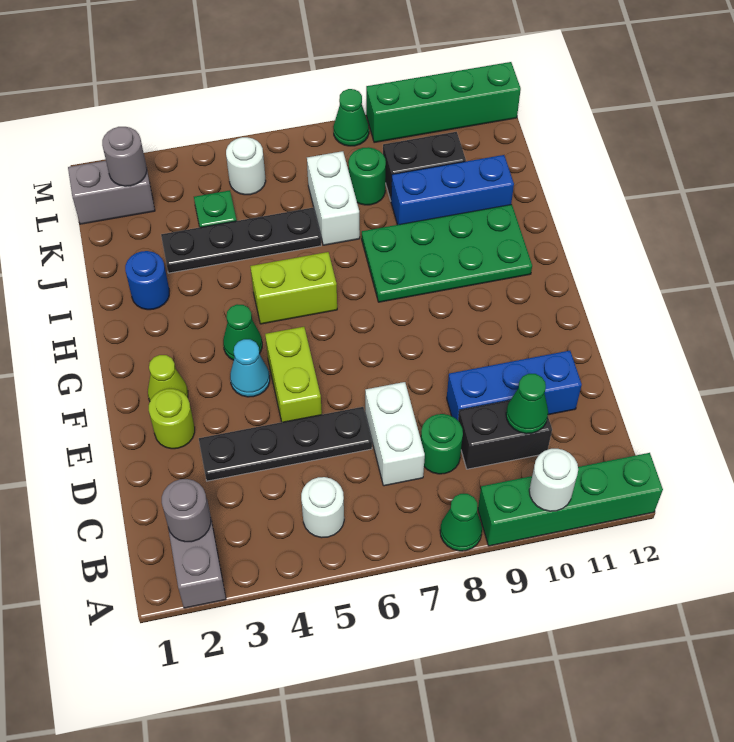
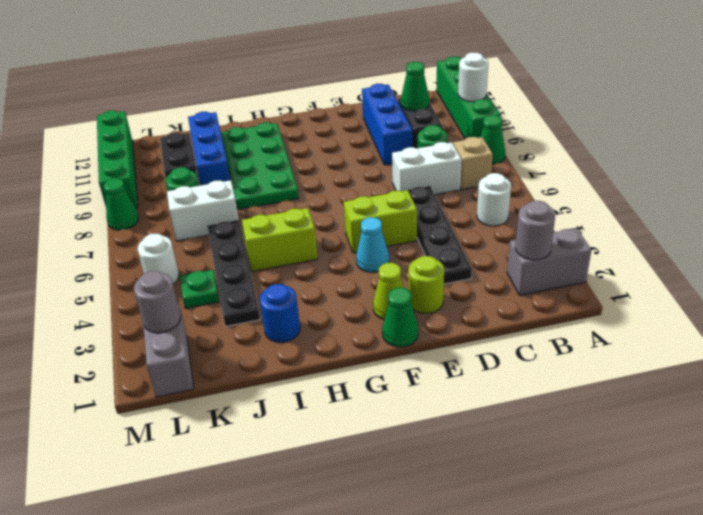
none -> tan 1x1 brick [453,137,493,190]
green 1x1 cone [223,304,262,360] -> green 1x1 cone moved to [382,288,418,347]
lime 1x2 brick [250,252,337,324] -> lime 1x2 brick turned to [242,208,318,272]

